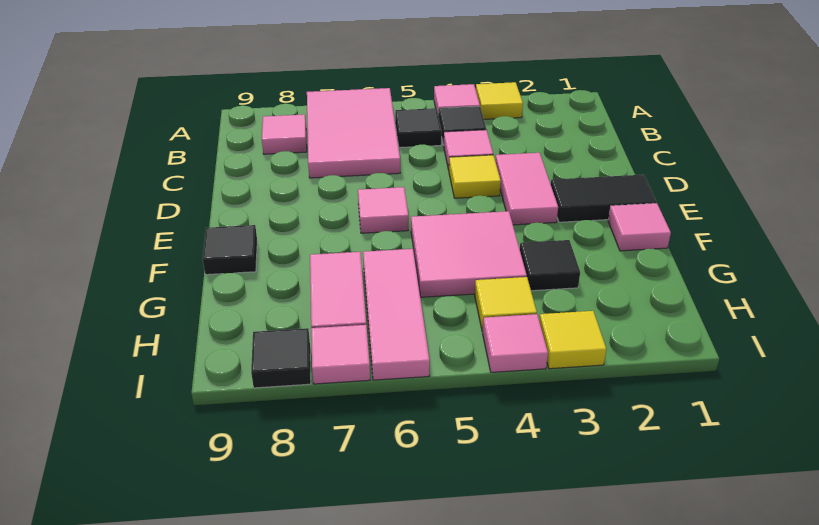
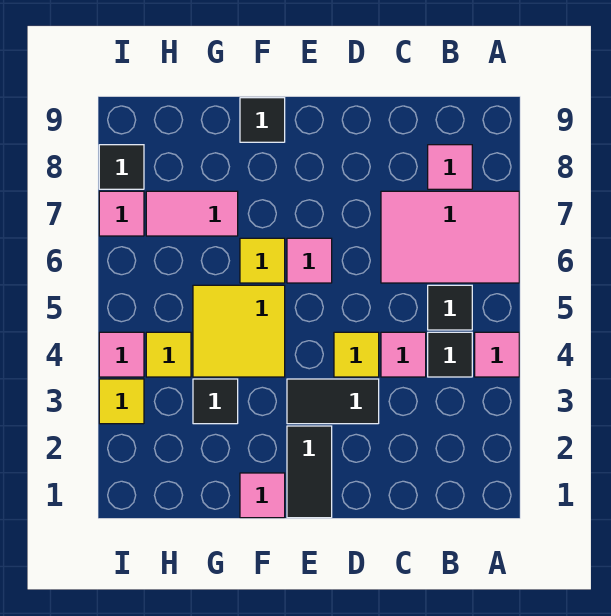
yellow 1x1 tile [476,82,523,119] -> yellow 1x1 tile moved to [240,238,285,283]
pink 1x2 tile [495,153,558,225] -> black 1x2 tile [287,379,379,424]
pink 2x2 tile [411,211,527,297] -> yellow 2x2 tile [193,285,285,377]
pink 1x3 tile [363,249,430,380] -> none

